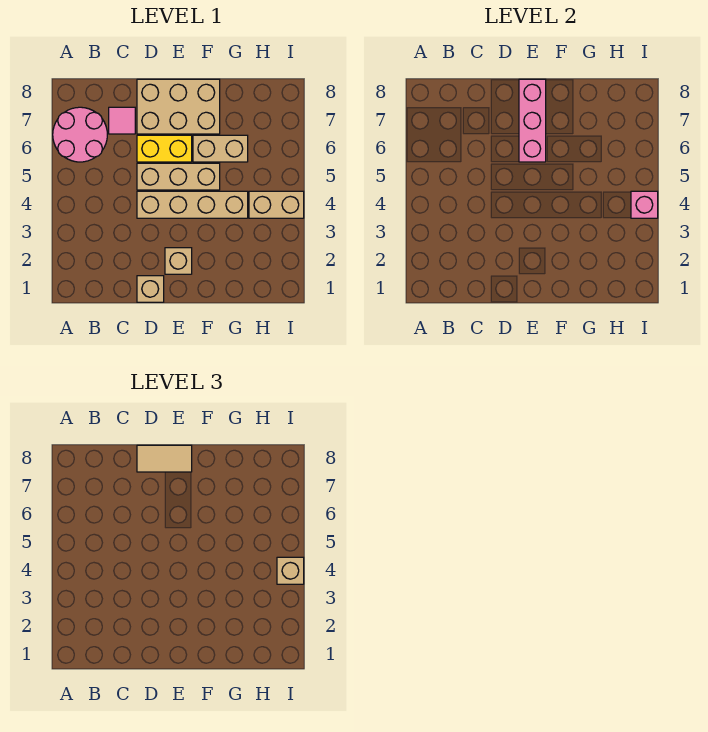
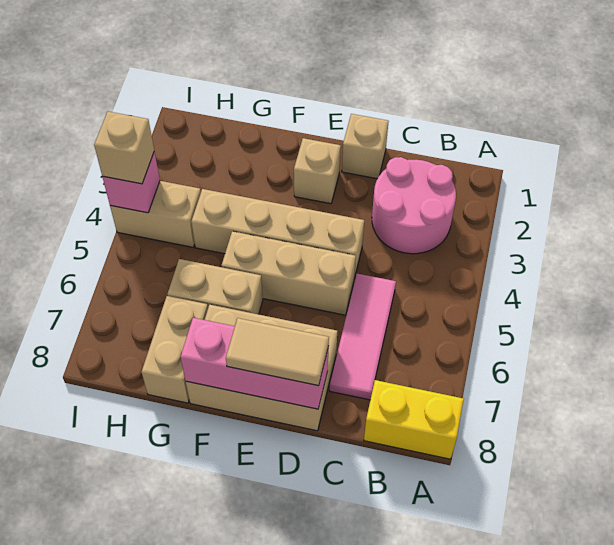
pink 2x2 round brick [53,107,107,162] -> pink 2x2 round brick moved to [372,157,456,254]
pink 1x1 tile [109,107,135,134] -> pink 1x3 tile [330,274,396,400]
yellow 1x2 brick [137,135,192,162] -> yellow 1x2 brick moved to [364,380,464,459]
pink 1x3 brick [519,79,546,162] -> pink 1x3 brick turned to [180,318,329,409]
none -> tan 1x2 brick [142,296,208,403]

